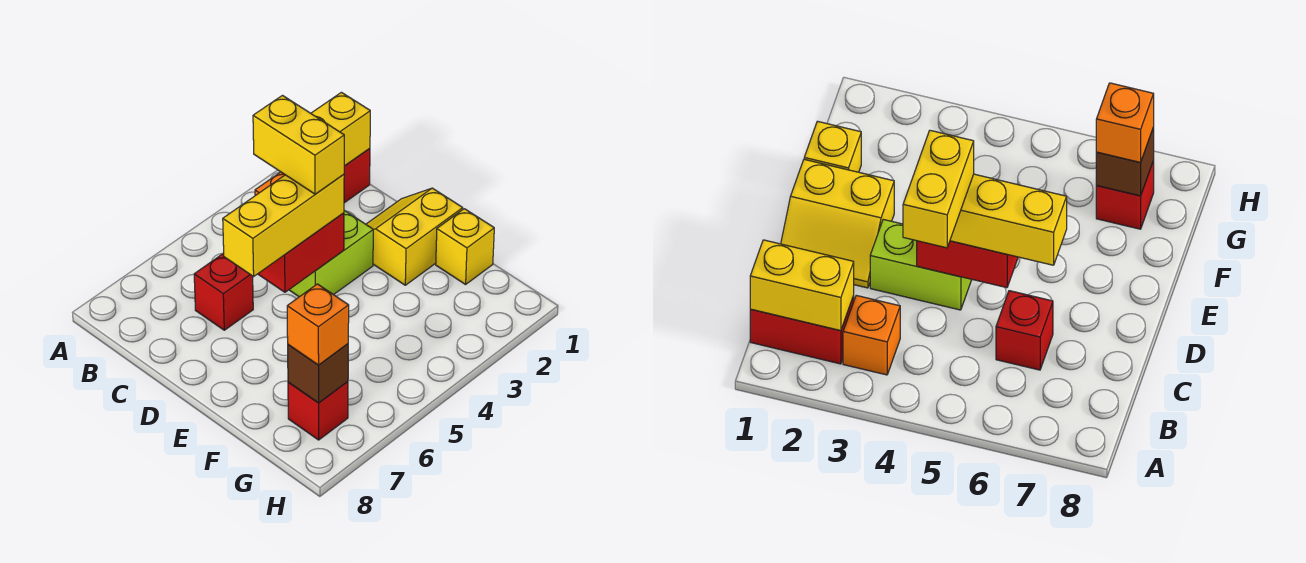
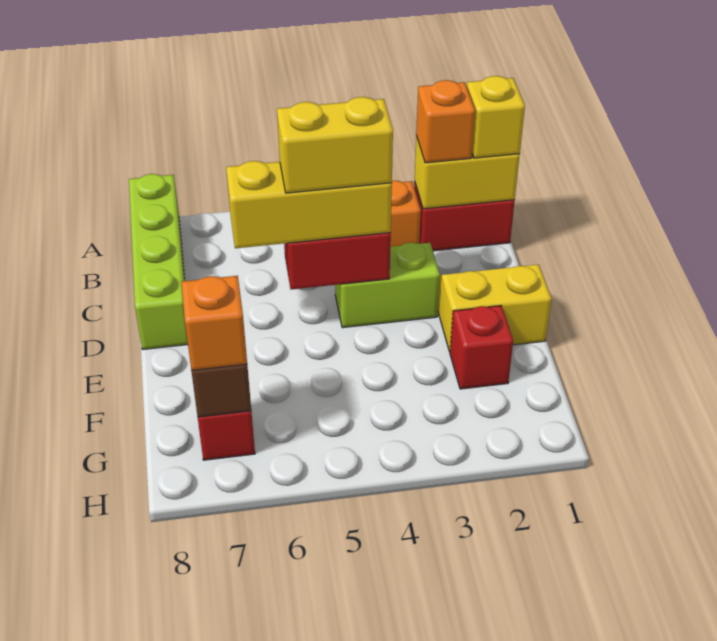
none -> lime 1x4 brick [129,174,188,350]
none -> orange 1x1 brick [416,80,475,163]
yellow 1x2 brick [253,96,344,194] -> yellow 1x2 brick turned to [277,97,393,193]
red 1x1 brick [194,253,253,330] -> red 1x1 brick moved to [450,306,513,389]
yellow 1x1 brick [436,209,494,284] -> yellow 1x1 brick moved to [467,76,525,158]

